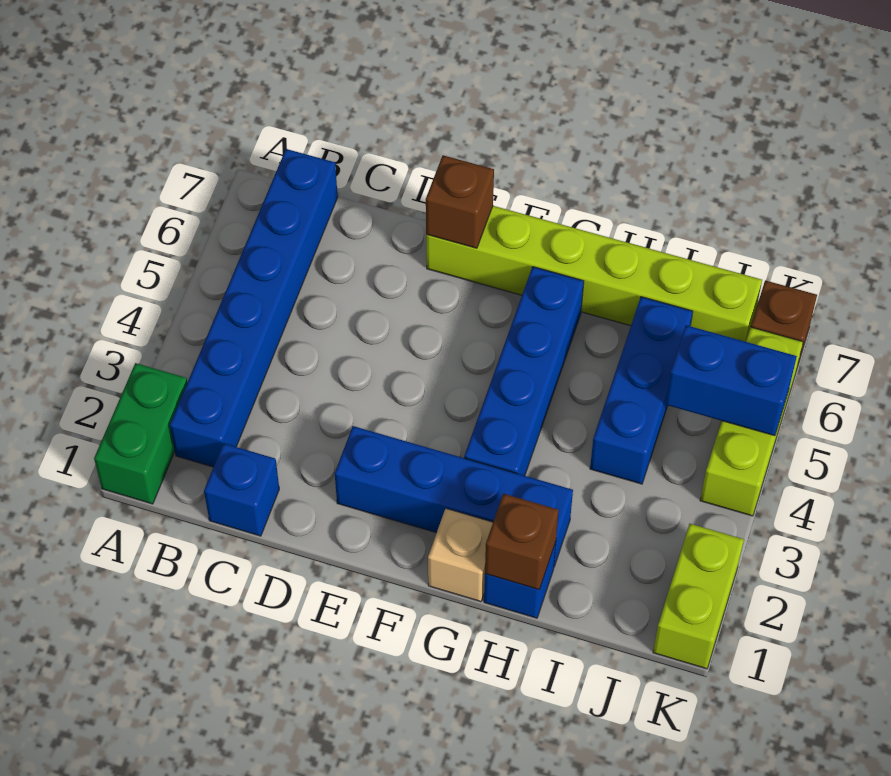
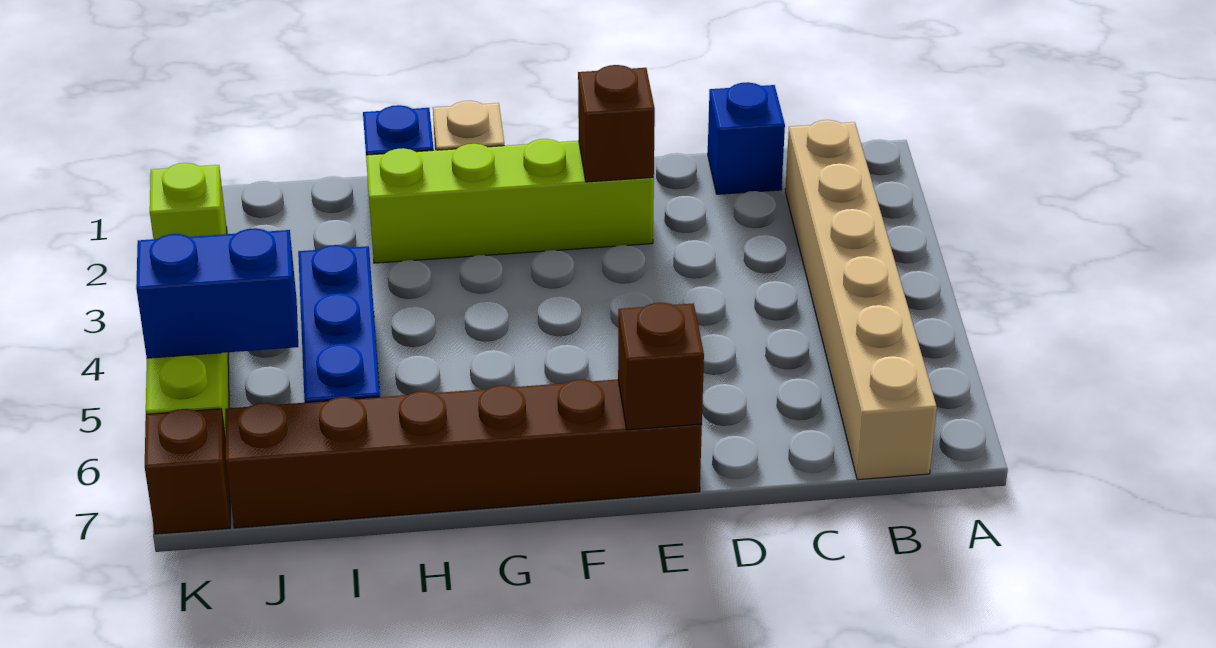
green 1x2 brick [94,363,187,504] -> none
blue 1x6 brick [170,149,338,467] -> tan 1x6 brick [785,120,937,480]
blue 1x4 brick [335,426,573,566] -> lime 1x4 brick [366,139,654,263]
lime 1x6 brick [426,206,762,342] -> brown 1x6 brick [225,379,702,528]
blue 1x4 brick [464,267,584,476] -> none
brown 1x1 brick [485,494,559,590] -> brown 1x1 brick moved to [578,65,655,182]
lime 1x2 brick [653,524,744,669] -> lime 1x1 brick [150,163,227,239]

